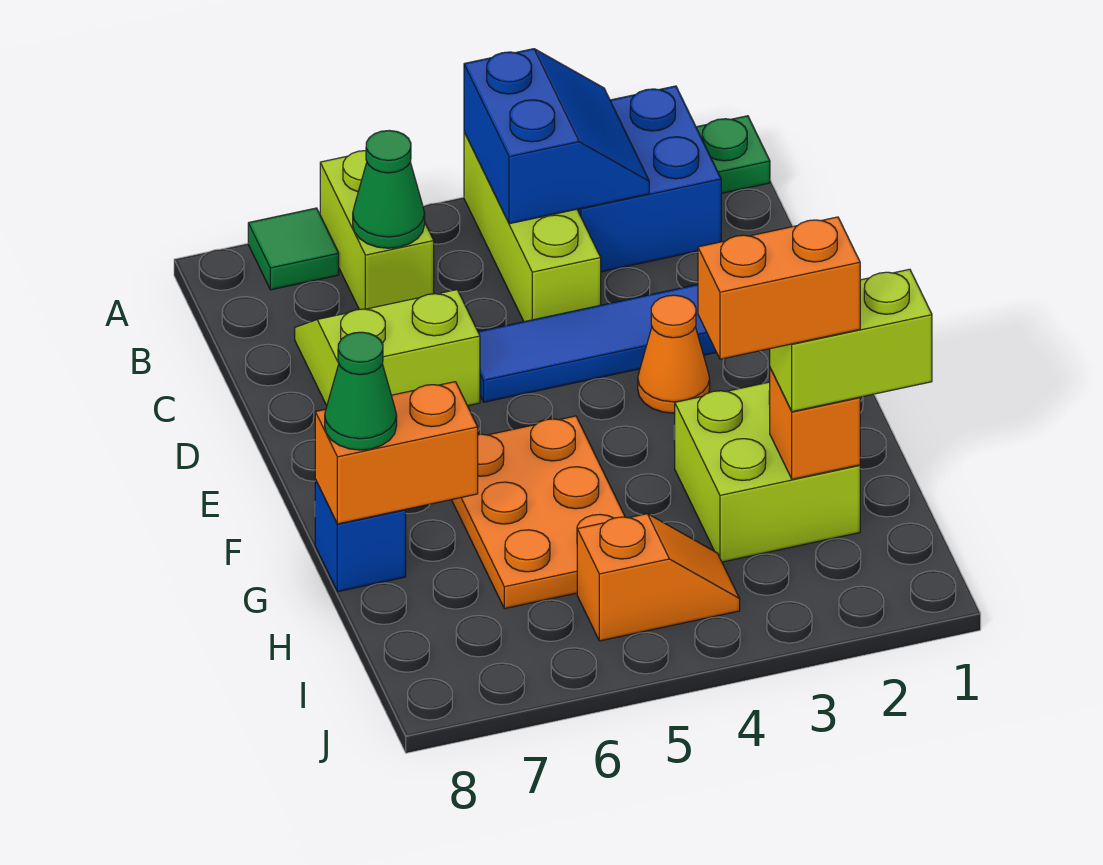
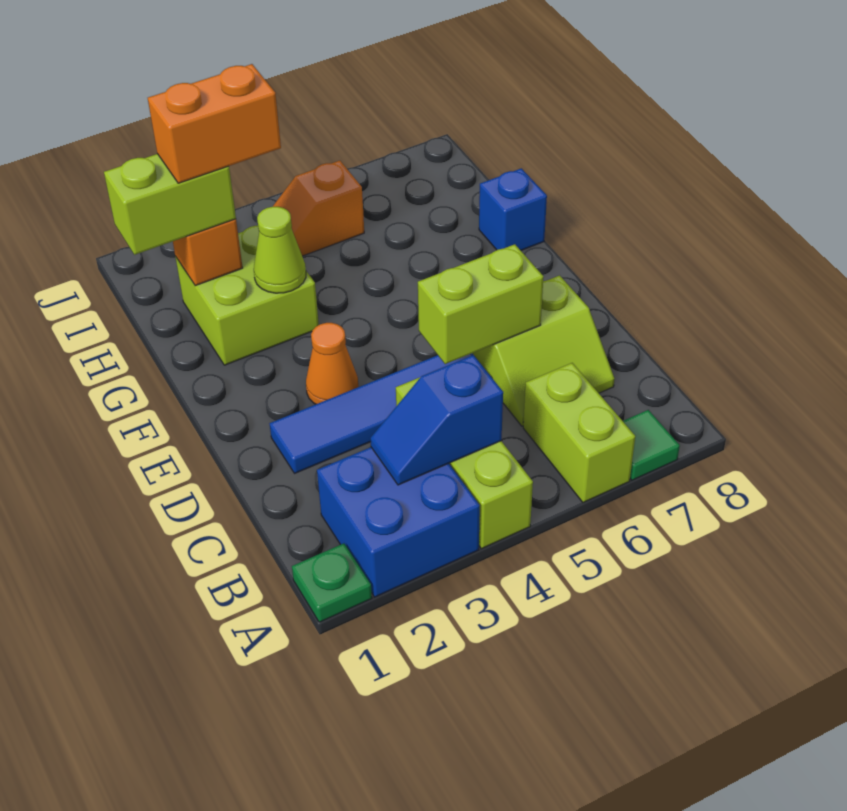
blue 2x2 slope [464,49,649,224] -> blue 1x2 slope [370,355,503,485]
green 1x1 cone [353,130,425,248] -> none
none -> lime 1x2 brick [418,244,544,364]
orange 2x3 plate [452,416,625,609] -> none
none -> lime 1x1 cone [254,207,306,293]
orange 1x2 brick [315,382,478,524] -> none
green 1x1 cone [325,332,397,450] -> none

